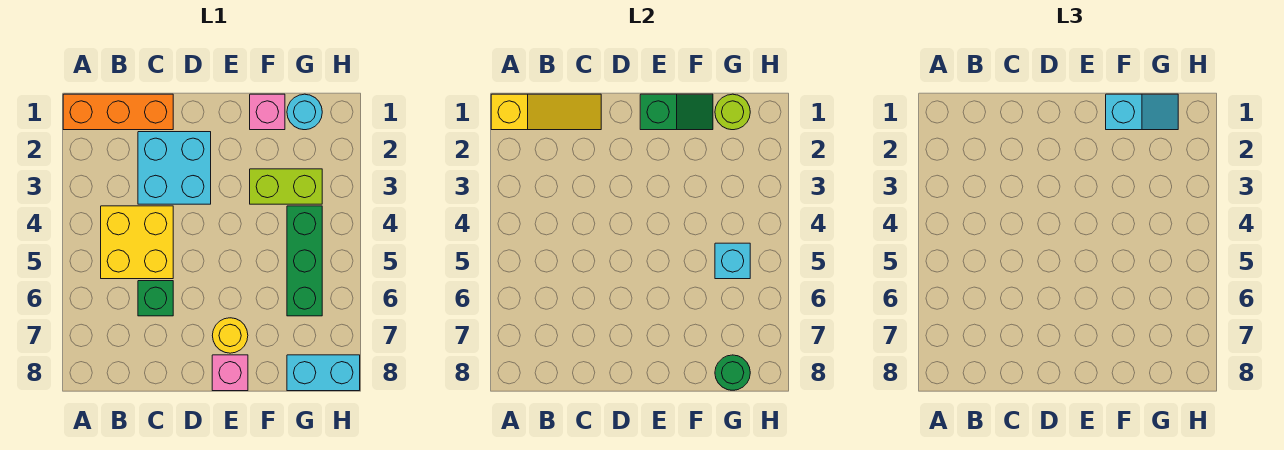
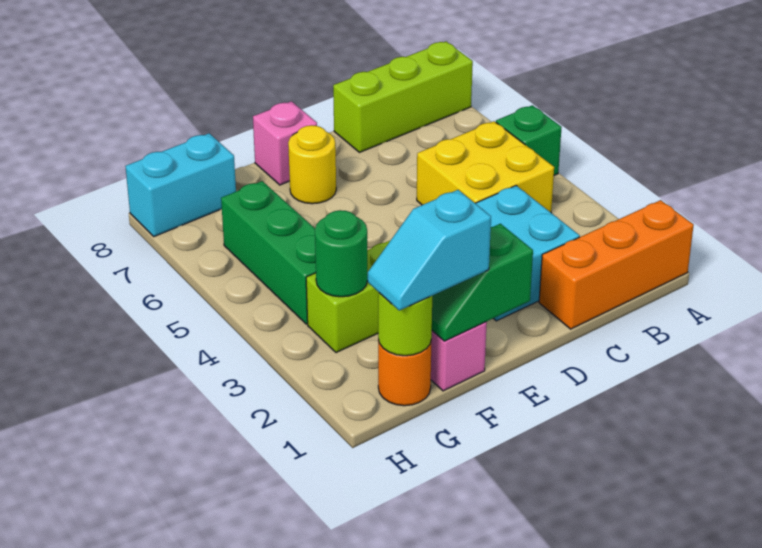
yellow 1x3 slope [491,94,601,130] -> none
none -> lime 1x3 brick [333,41,473,153]
green 1x1 brick [138,281,173,316] -> green 1x1 brick moved to [496,105,562,175]
cyan 1x1 round brick [287,94,322,130] -> orange 1x1 round brick [378,339,432,406]
cyan 1x1 brick [715,243,750,279] -> none
green 1x1 round brick [715,355,750,390] -> green 1x1 round brick moved to [315,210,368,297]

